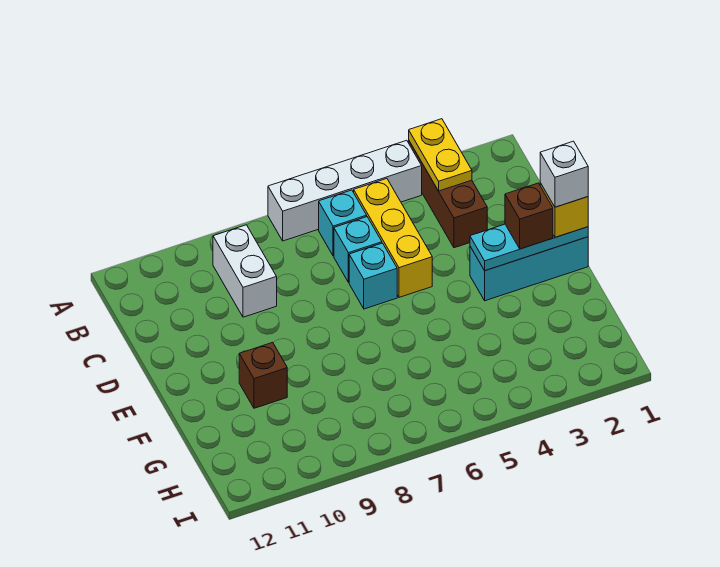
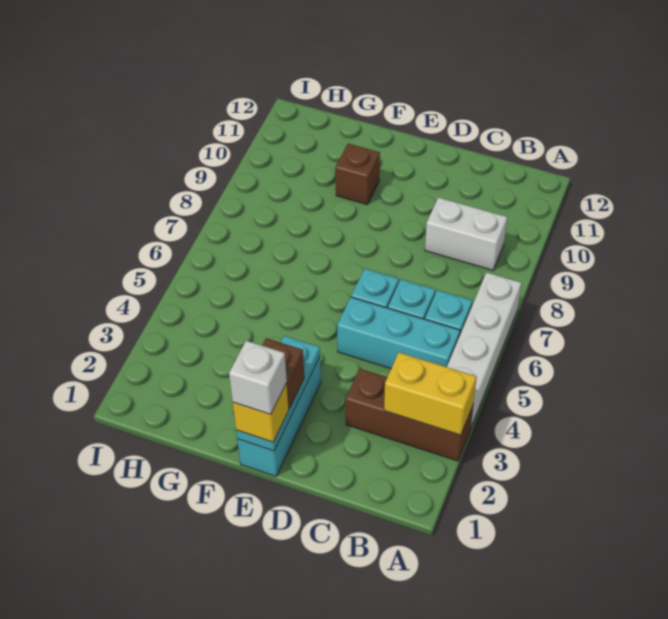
yellow 1x2 plate [409,119,472,191] -> yellow 1x2 brick [384,353,476,435]
yellow 1x3 brick [354,179,432,297] -> cyan 1x3 brick [337,297,460,369]

